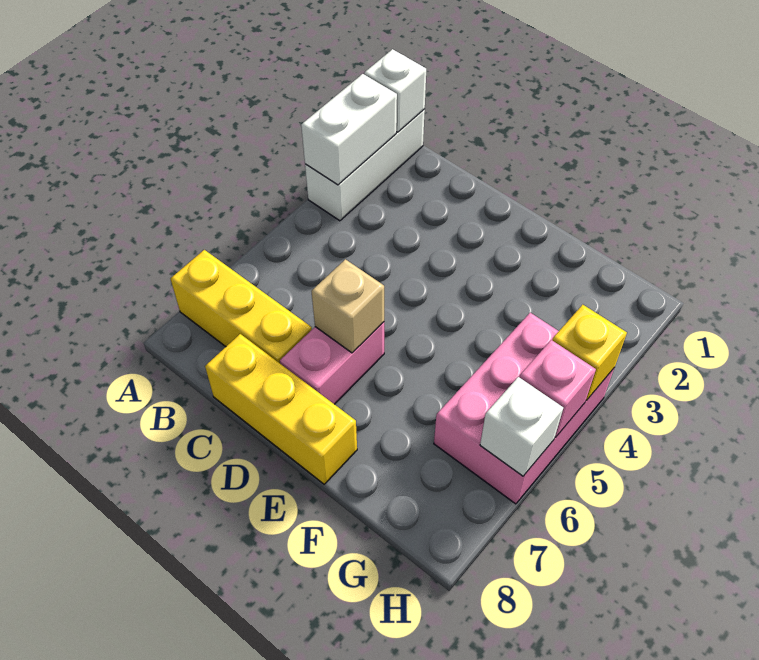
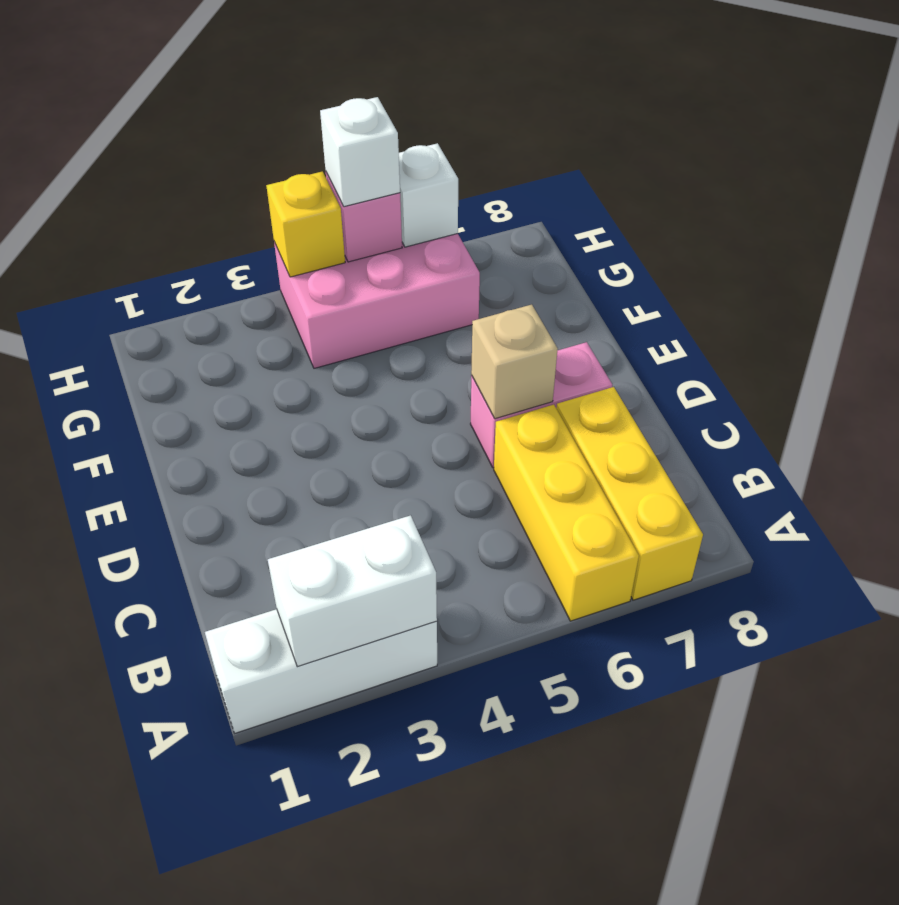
white 1x1 brick [364,49,426,132] -> white 1x1 brick moved to [320,97,400,207]
yellow 1x3 brick [205,334,357,484] -> yellow 1x3 brick moved to [494,405,639,621]

